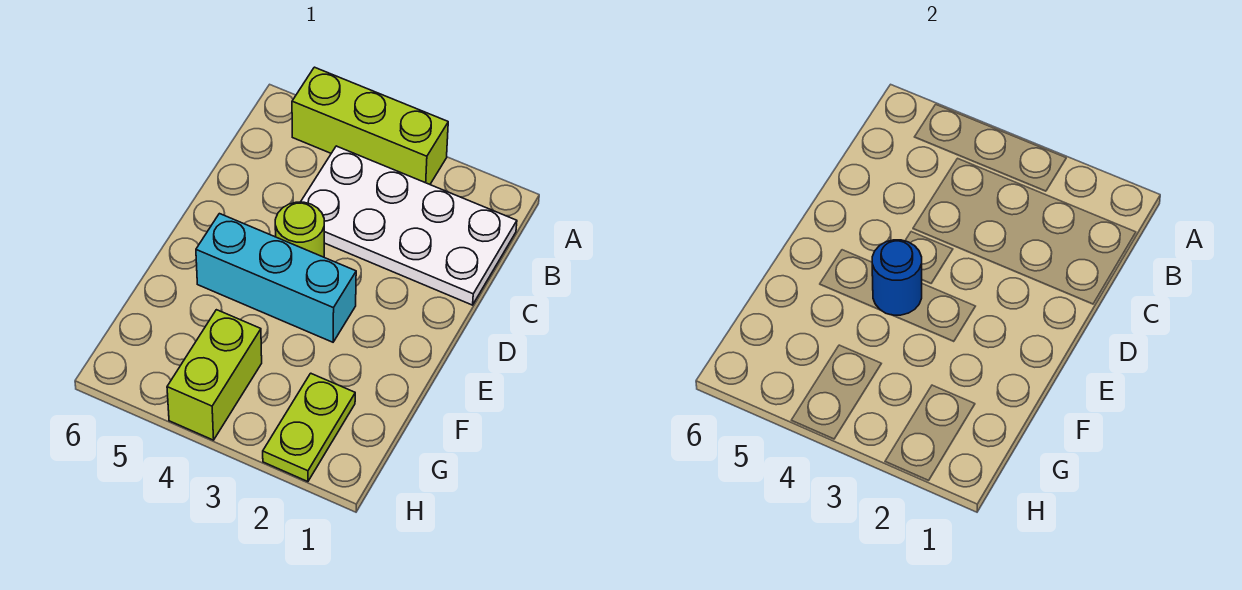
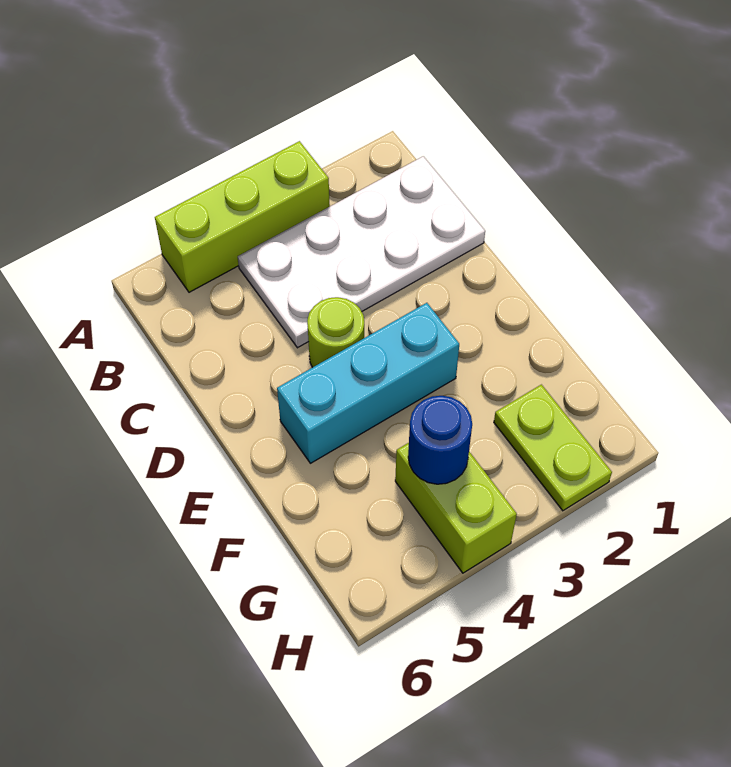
blue 1x1 round brick [872,240,922,315] -> blue 1x1 round brick moved to [408,396,472,484]

